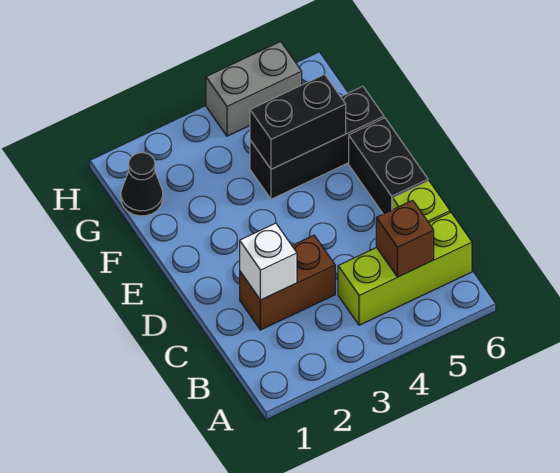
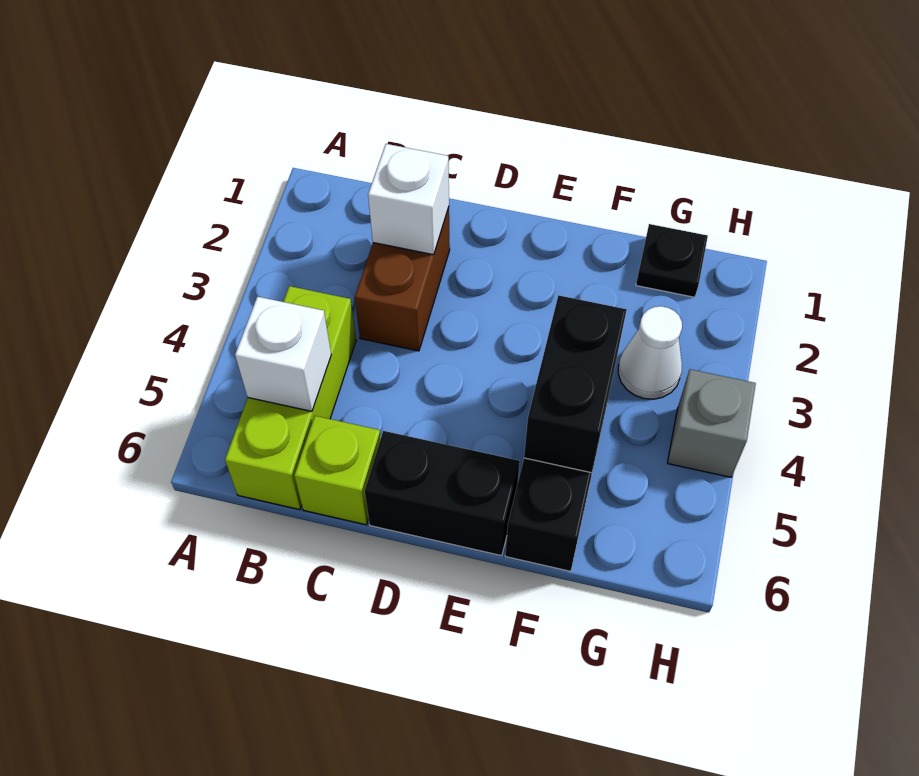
brown 1x1 brick [376,200,434,277] -> white 1x1 brick [235,297,331,411]
black 1x1 cone [121,153,163,216] -> black 1x1 plate [636,224,708,297]
none -> white 1x1 cone [618,306,682,399]
grey 1x2 brick [206,41,302,136] -> grey 1x1 brick [667,369,756,477]

